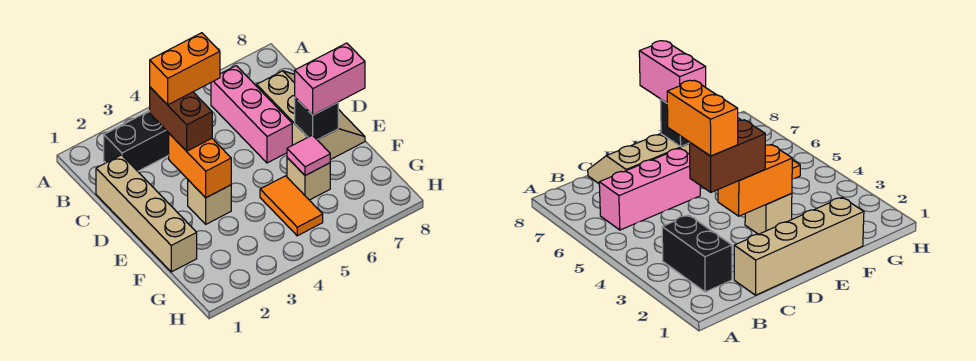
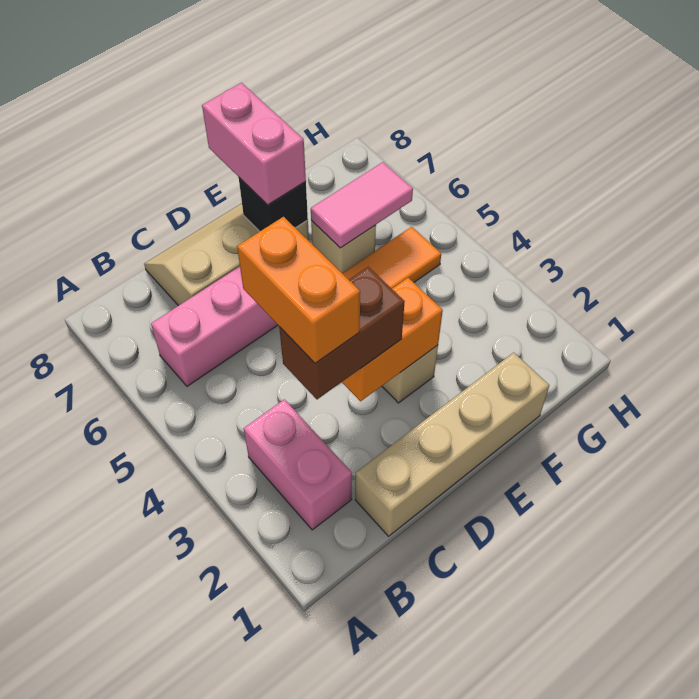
black 1x2 brick [104,111,169,171] -> pink 1x2 brick [244,399,352,530]
pink 1x1 tile [287,135,330,176] -> pink 1x2 tile [311,162,413,248]

